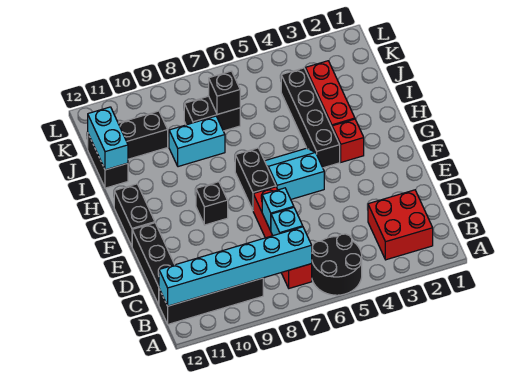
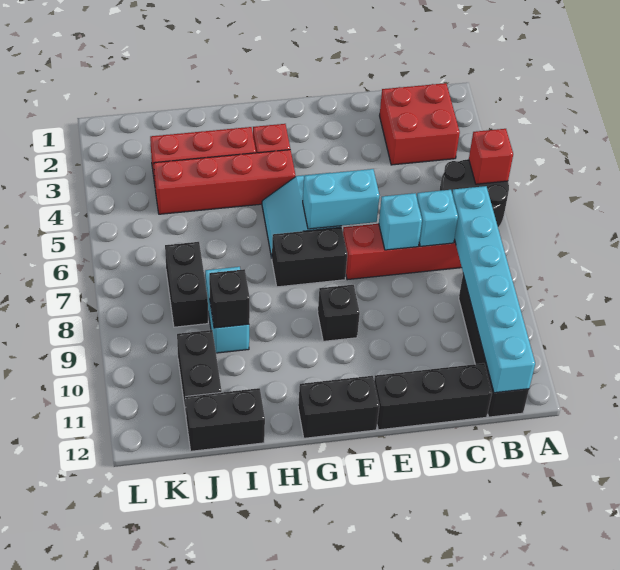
none -> red 1x1 brick [469,129,513,184]
black 1x4 brick [281,68,340,168] -> red 1x4 brick [154,150,295,214]
cyan 1x2 brick [88,107,128,170] -> cyan 1x2 brick moved to [303,169,380,229]
black 1x1 brick [209,71,240,115] -> black 1x1 brick moved to [209,269,250,328]

